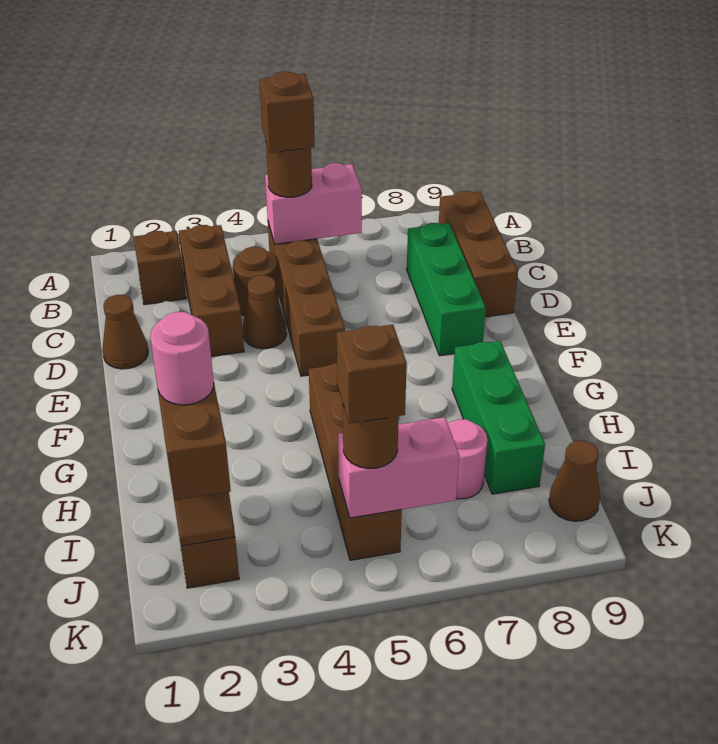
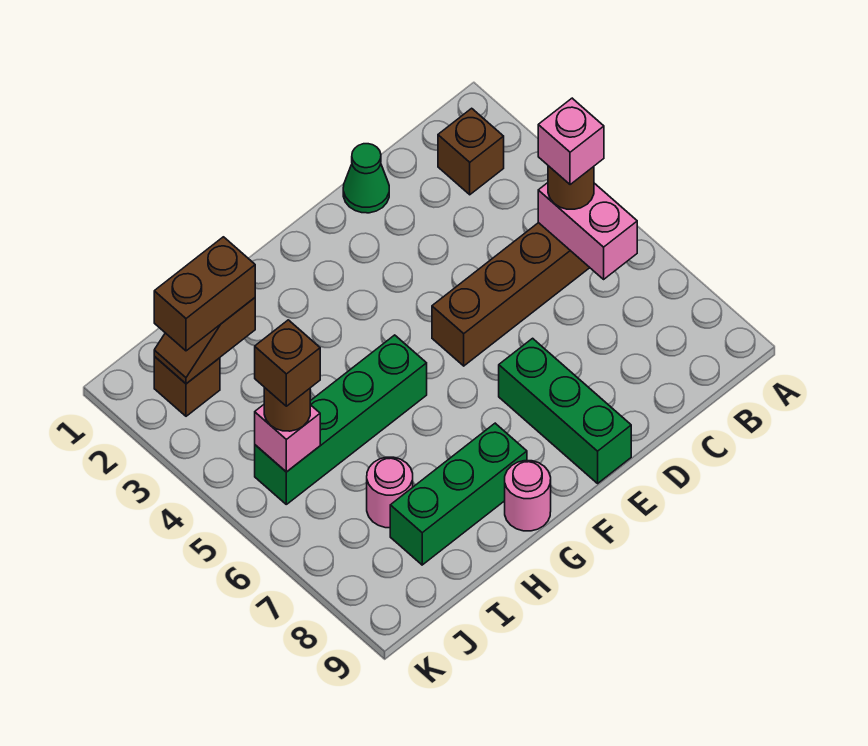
brown 1x3 brick [179,225,244,357] -> none
brown 1x1 brick [259,72,315,153] -> pink 1x1 brick [538,98,604,185]
brown 1x3 brick [439,191,518,317] -> none
brown 1x1 round brick [233,247,279,316] -> none
green 1x3 brick [407,223,486,356] -> green 1x3 brick turned to [499,338,631,483]
brown 1x1 cone [102,295,148,369] -> green 1x1 cone [343,144,389,213]
brown 1x1 cone [243,275,287,349] -> none
brown 1x4 brick [309,364,402,560] -> green 1x4 brick [255,335,427,504]
pink 1x1 round brick [150,312,214,405] -> pink 1x1 round brick moved to [505,461,551,531]
pink 1x2 brick [338,417,459,518] -> pink 1x1 brick [255,405,320,472]
brown 1x1 cone [549,441,600,521] -> none

